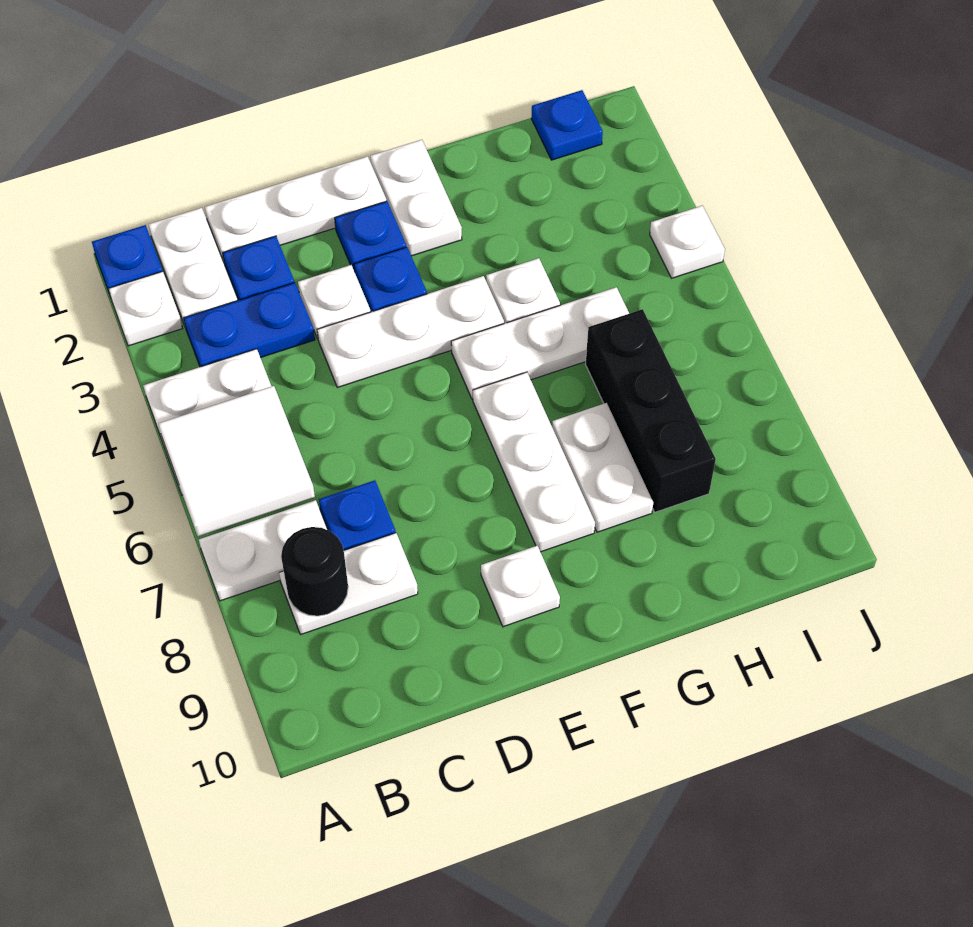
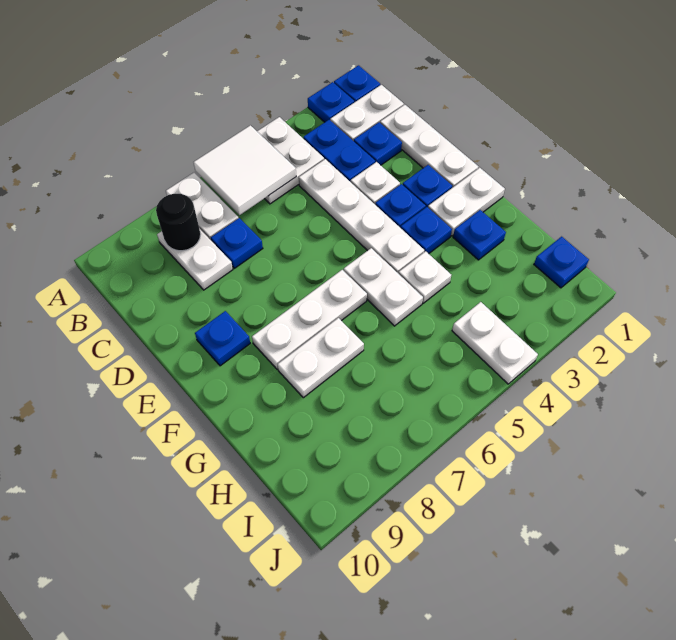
white 1x1 plate [108,271,182,346] -> blue 1x1 plate [308,82,354,122]
white 1x3 plate [317,276,504,387] -> white 1x4 plate [299,159,424,274]
white 1x1 plate [481,546,560,627] -> blue 1x1 plate [195,311,250,366]
none -> blue 1x1 plate [401,207,452,254]
white 1x3 plate [451,287,629,399] -> white 1x2 plate [344,248,423,326]
none -> blue 1x1 plate [453,210,506,260]
black 1x3 brick [586,309,716,512] -> none
white 1x1 plate [650,206,725,278] -> white 1x2 plate [452,302,538,384]

